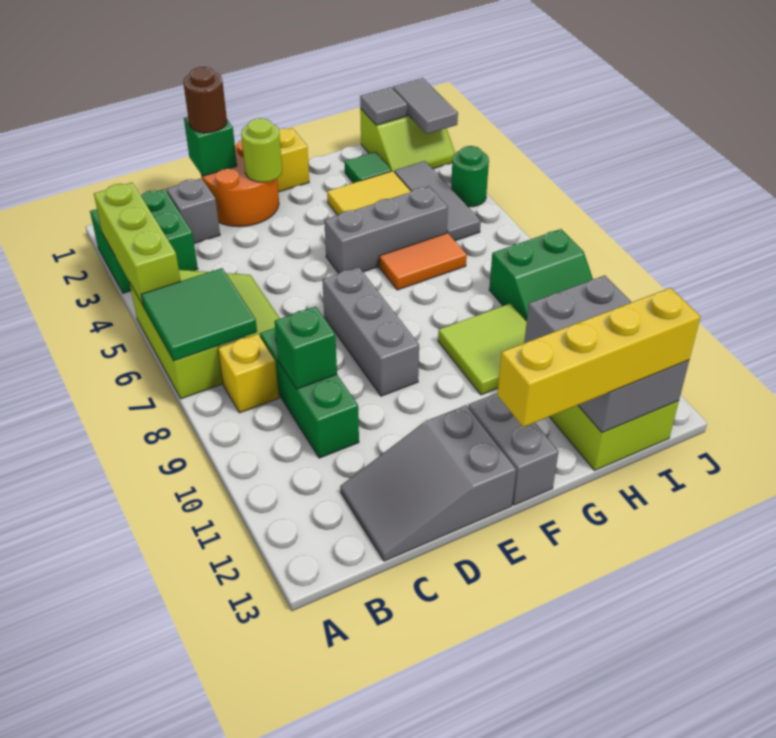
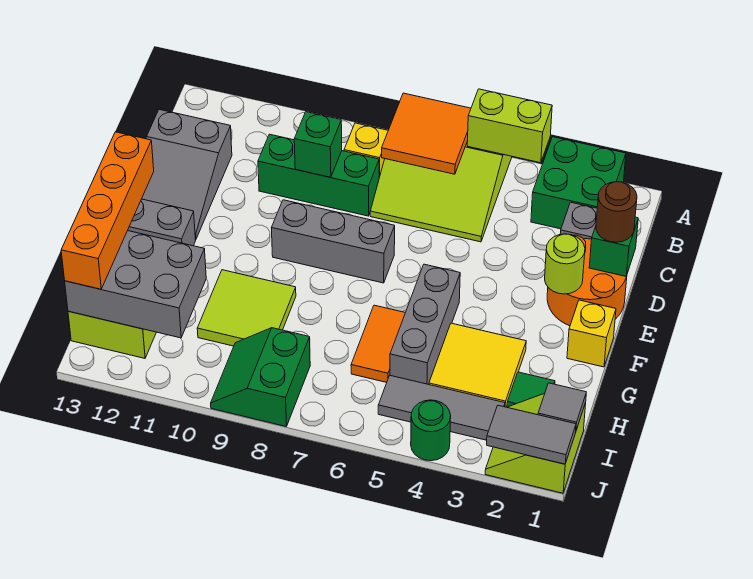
lime 1x3 brick [94,183,181,305] -> lime 1x2 brick [467,89,552,163]
green 2x2 tile [141,268,257,361] -> orange 2x2 tile [382,93,471,174]
grey 2x3 slope [340,405,516,561] -> grey 2x3 slope turned to [142,109,232,239]
yellow 1x4 brick [497,288,700,427] -> orange 1x4 brick [61,132,154,289]

